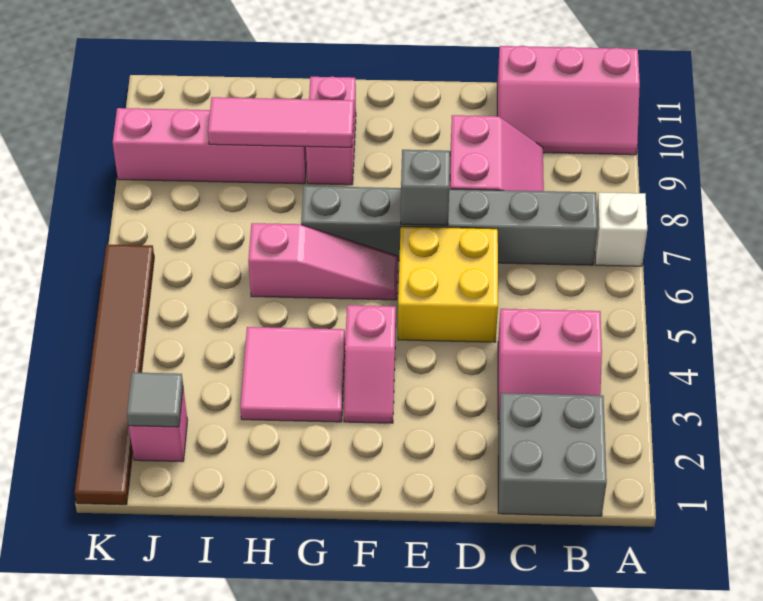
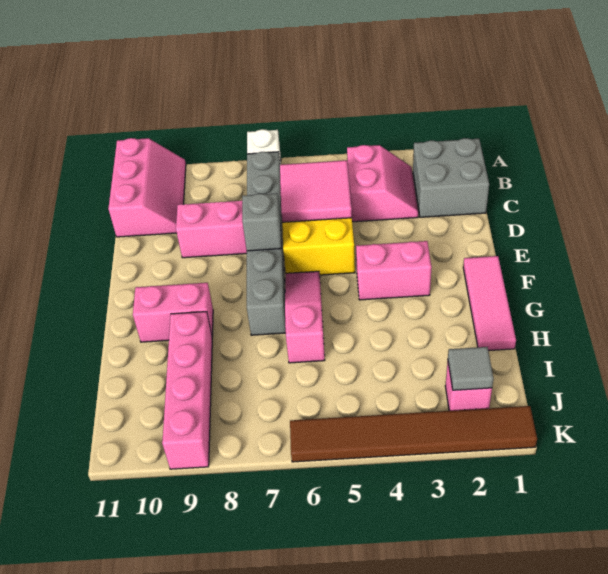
pink 1x2 slope [344,305,396,423] -> pink 1x2 brick [356,241,432,300]
pink 2x2 tile [240,327,345,422] -> pink 2x2 tile moved to [280,160,352,222]
pink 1x3 tile [208,97,354,147] -> pink 1x3 tile moved to [463,256,516,351]

